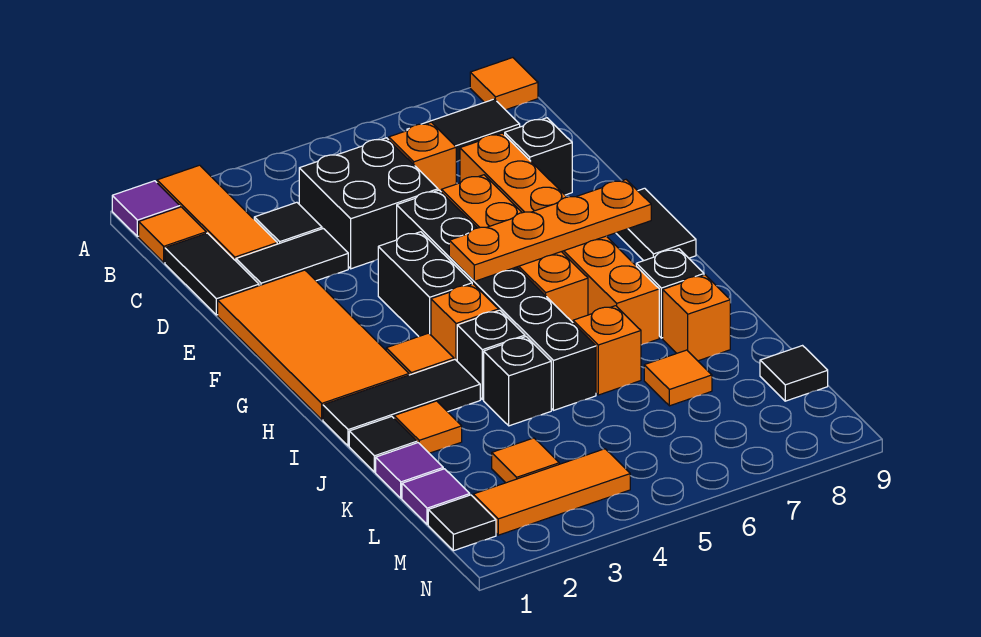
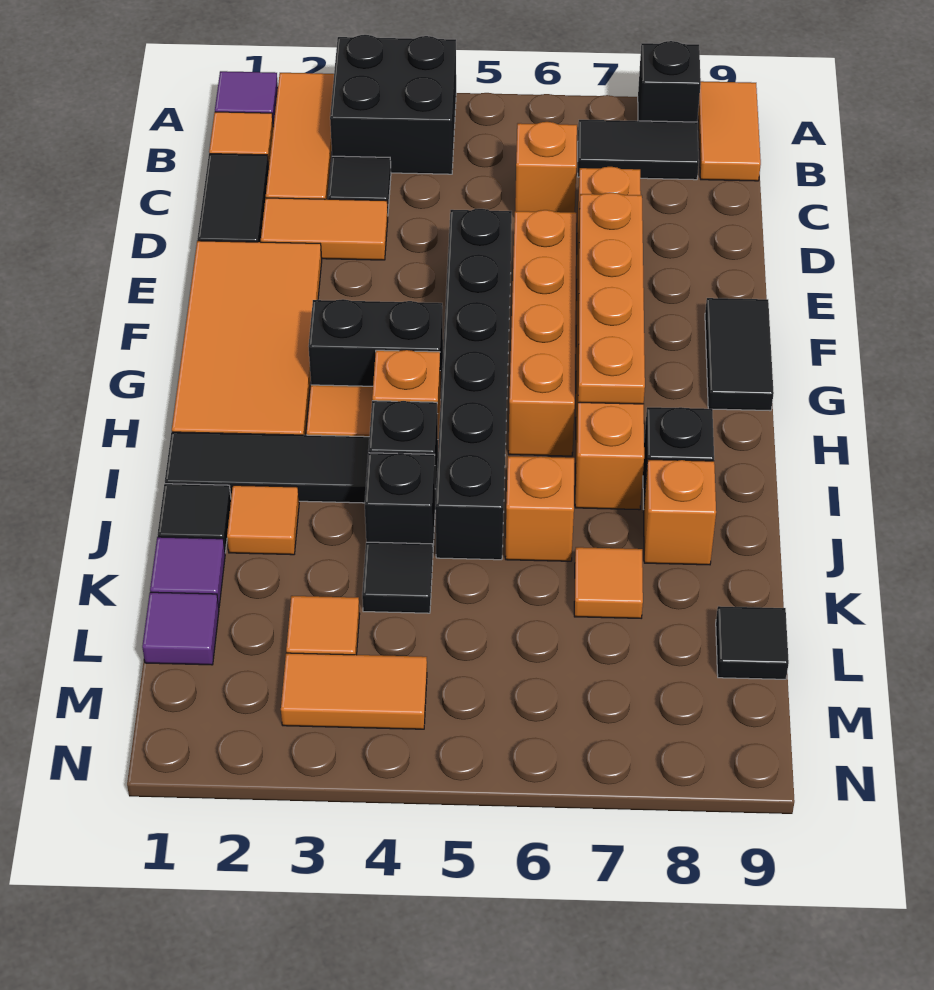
orange 1x1 tile [470,58,538,110] -> orange 1x2 tile [698,81,761,181]
black 2x2 brick [299,138,438,269] -> black 2x2 brick moved to [330,35,456,174]
black 1x2 tile [236,229,348,286] -> orange 1x2 tile [261,198,388,260]
black 1x1 brick [505,118,572,195] -> black 1x1 brick moved to [638,41,701,122]
black 1x2 brick [378,232,472,336] -> black 1x2 brick turned to [309,299,443,400]
orange 1x4 plate [449,180,651,281] -> orange 1x4 plate turned to [578,193,645,404]
black 1x1 tile [428,495,496,551] -> black 1x1 tile moved to [362,542,433,613]
orange 1x3 tile [473,449,630,535] -> orange 1x2 tile [281,653,427,729]

